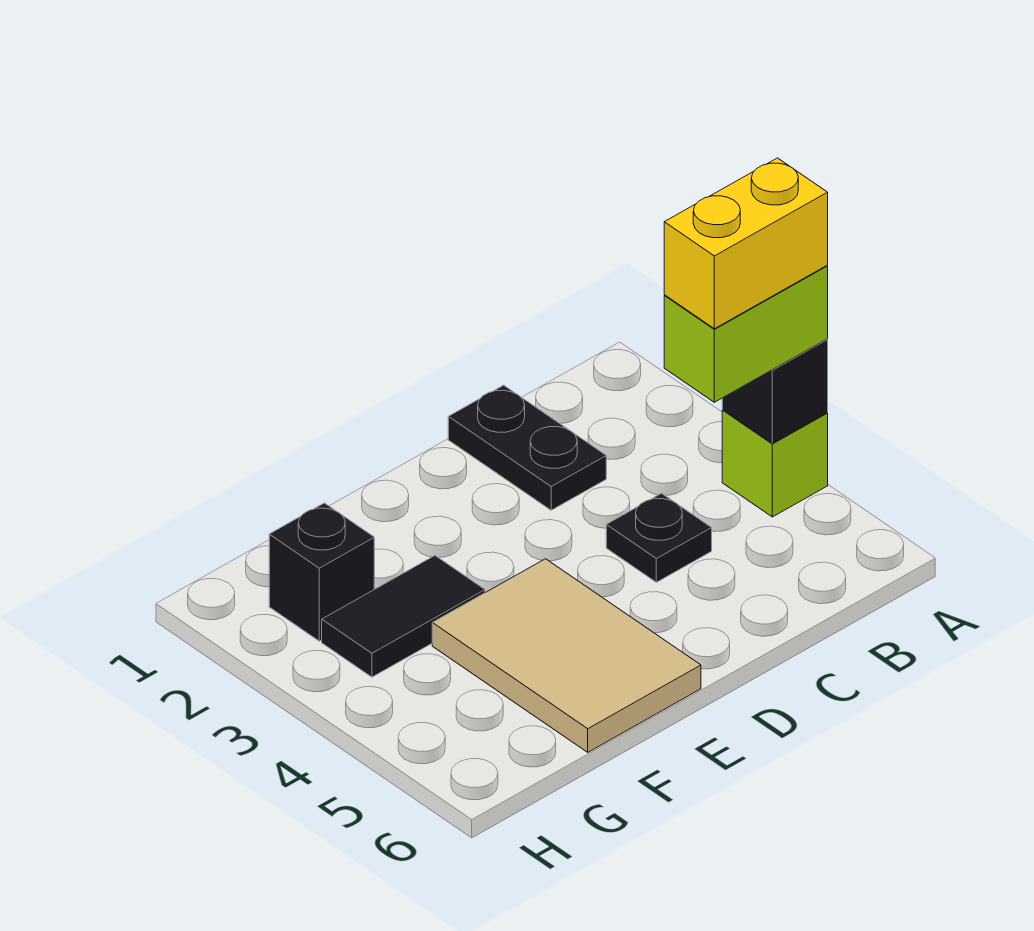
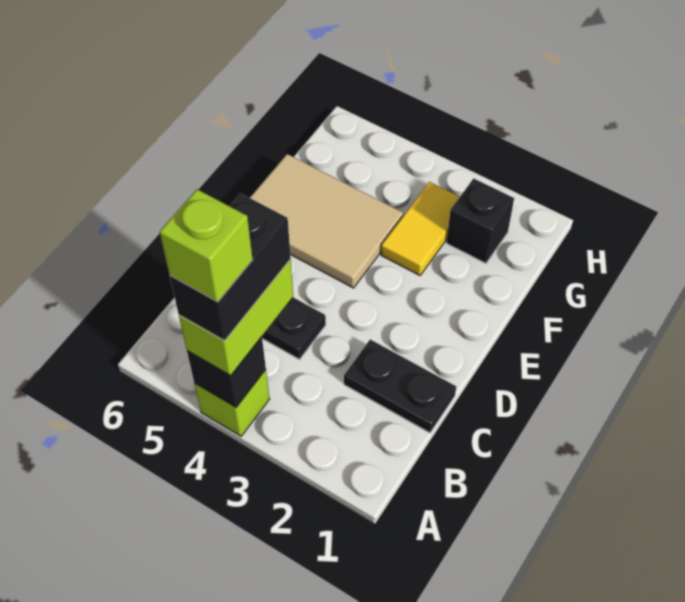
yellow 1x2 brick [664,158,828,329] -> black 1x2 brick [170,193,291,341]
none -> lime 1x1 brick [160,189,253,302]
black 1x2 tile [322,556,485,677] -> yellow 1x2 tile [381,182,459,275]

